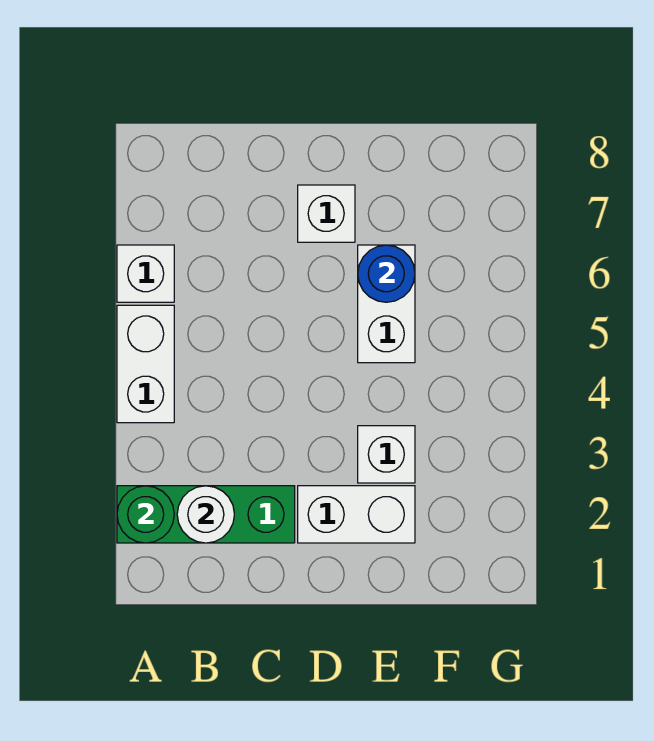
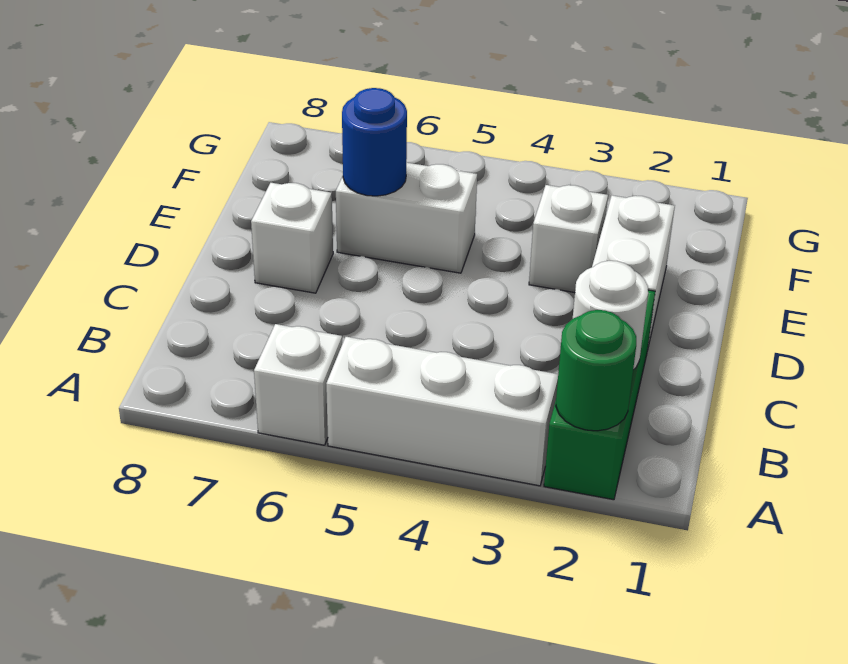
white 1x2 brick [117,305,174,423] -> white 1x3 brick [326,337,558,486]

